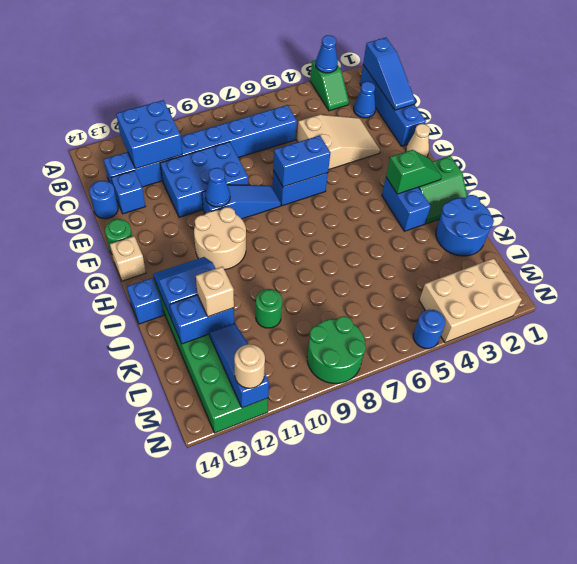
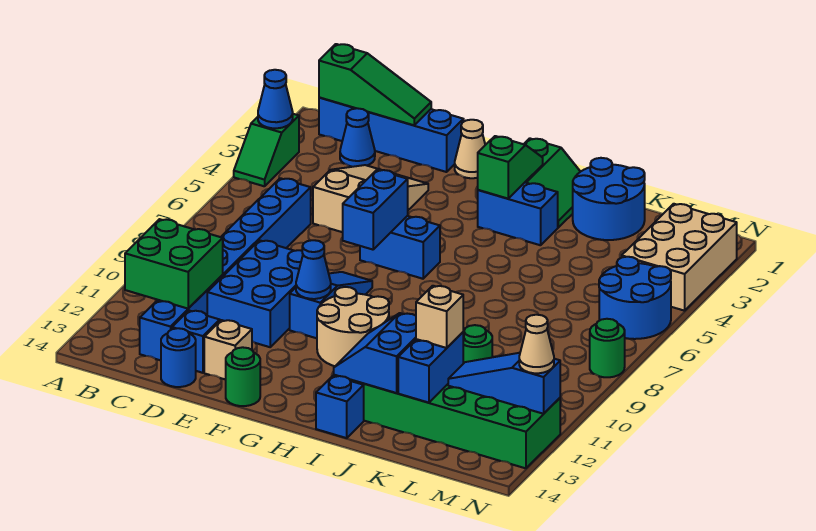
green 1x2 slope [310,60,349,111] -> green 1x2 slope turned to [234,114,299,186]
blue 1x3 slope [363,38,415,110] -> green 1x3 slope [319,44,431,125]
blue 2x2 brick [116,100,182,169] -> green 2x2 brick [125,219,223,309]
blue 1x2 brick [272,170,328,206] -> blue 1x2 brick turned to [360,216,440,279]
tan 1x1 brick [110,236,146,281] -> tan 1x1 brick moved to [204,320,252,380]
green 2x2 round brick [307,316,366,383] -> green 1x1 round brick [590,319,625,377]
blue 1x1 round brick [413,309,445,349] -> blue 2x2 round brick [599,257,671,339]
tan 1x1 round brick [234,344,265,388] -> tan 1x1 cone [519,315,554,373]

